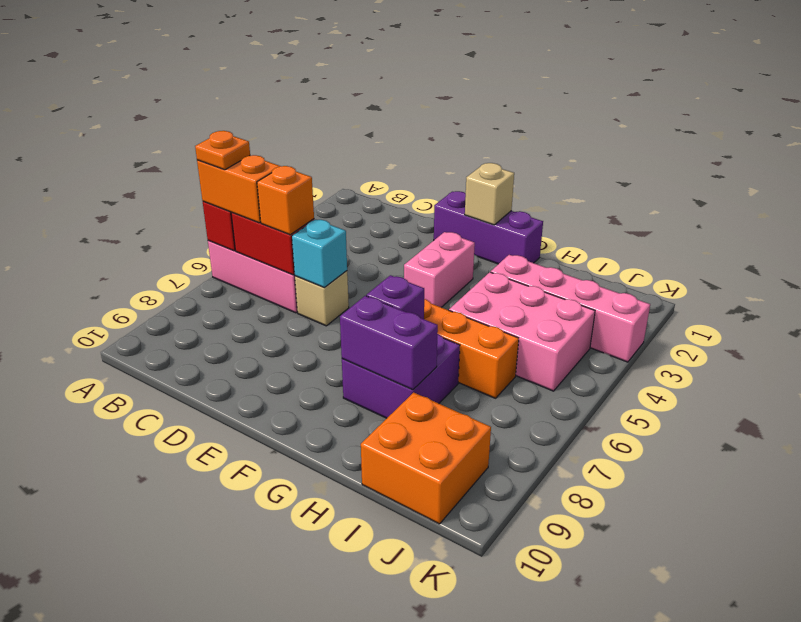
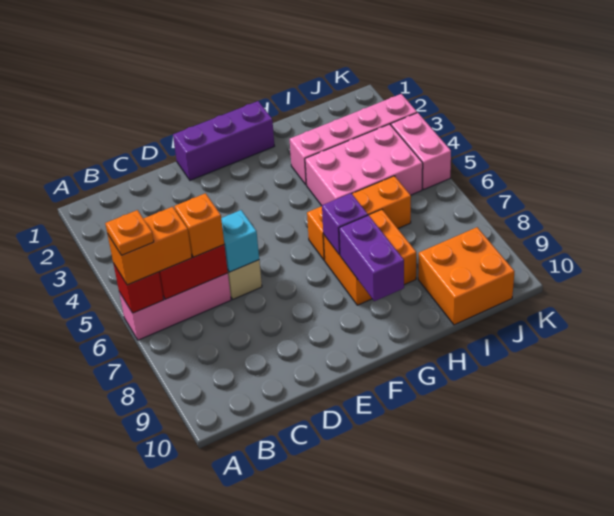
tan 1x1 brick [465,163,514,225] -> none
pink 1x2 brick [404,232,475,307] -> pink 1x2 brick moved to [391,113,451,189]
purple 2x2 brick [342,334,460,418] -> orange 2x2 brick [323,209,416,305]
purple 1x2 brick [340,296,438,390] -> purple 1x2 brick turned to [339,215,404,301]

